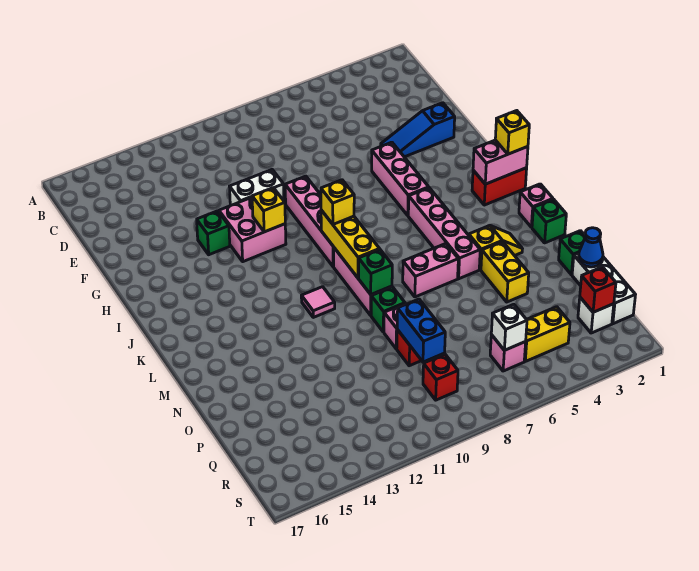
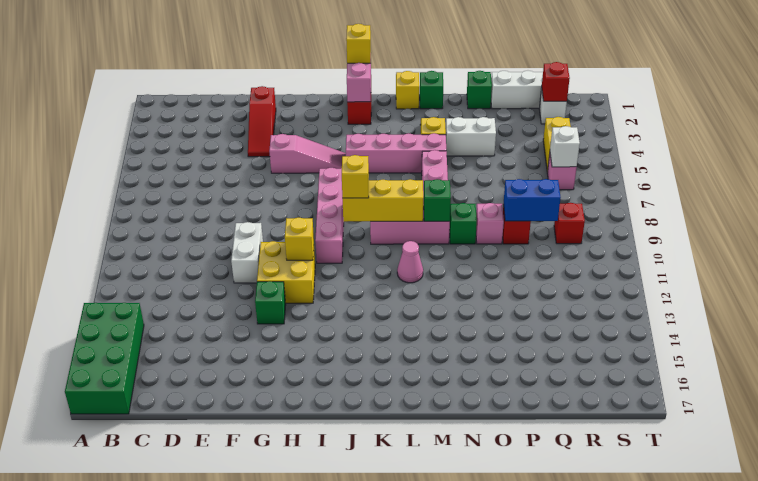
none -> green 2x4 brick [65,303,144,414]
blue 1x3 slope [381,103,455,157] -> red 1x3 slope [248,86,276,157]
pink 1x3 brick [372,142,429,215] -> pink 1x3 slope [269,134,346,173]
pink 1x4 brick [285,176,334,267] -> pink 1x4 brick turned to [315,168,344,263]
pink 2x2 brick [219,198,286,262] -> yellow 2x2 brick [257,241,315,303]
pink 1x1 brick [519,184,553,227] -> yellow 1x1 brick [396,71,419,109]
pink 1x1 tile [301,287,335,317] -> pink 1x1 cone [397,241,423,283]
yellow 1x2 brick [481,242,529,302] -> white 1x2 brick [446,117,496,156]
blue 1x1 cone [579,228,603,267] -> none

